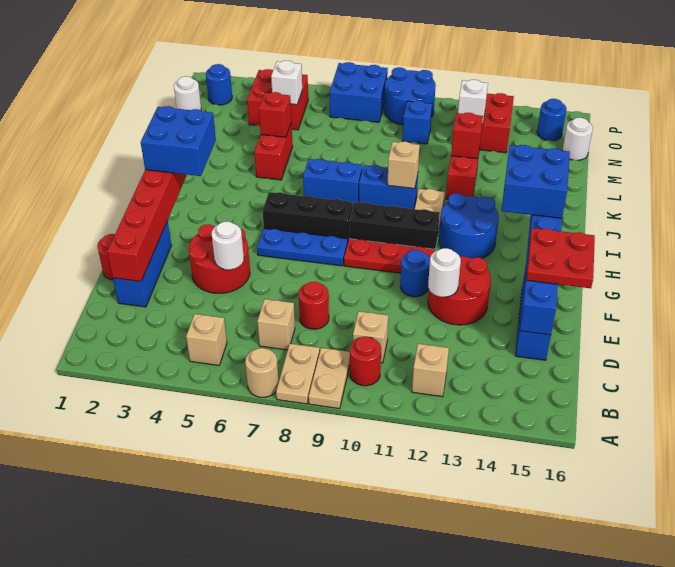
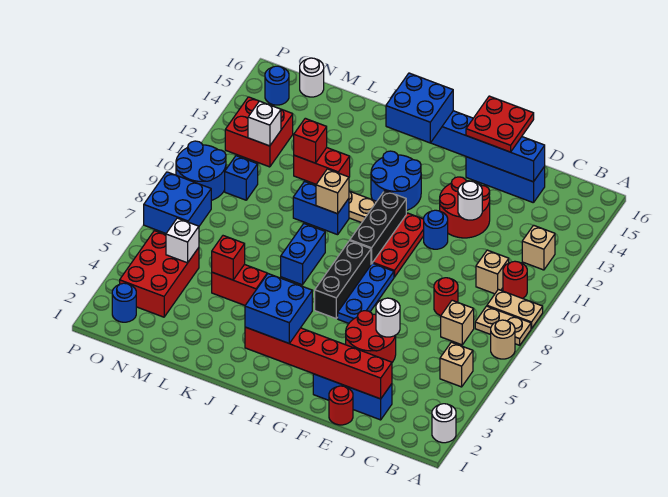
blue 1x2 brick [359,165,418,209] -> blue 1x2 brick turned to [293,182,349,235]
white 1x1 round brick [174,76,201,110] -> white 1x1 round brick moved to [432,404,456,443]
red 2x2 brick [247,69,308,130] -> red 2x3 brick [120,231,199,317]

